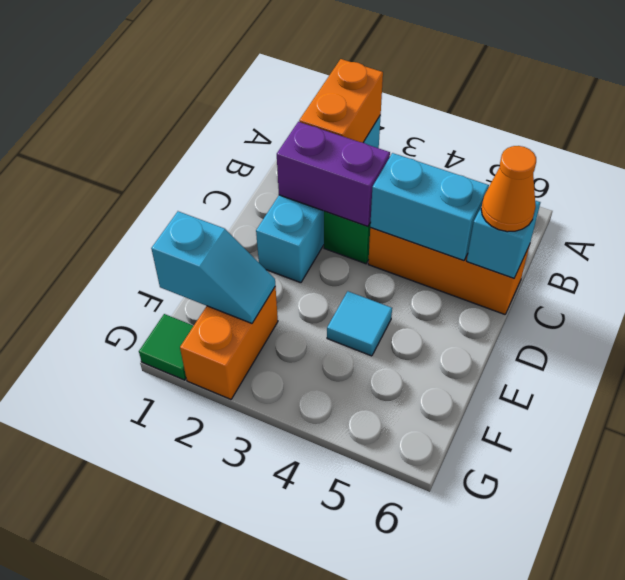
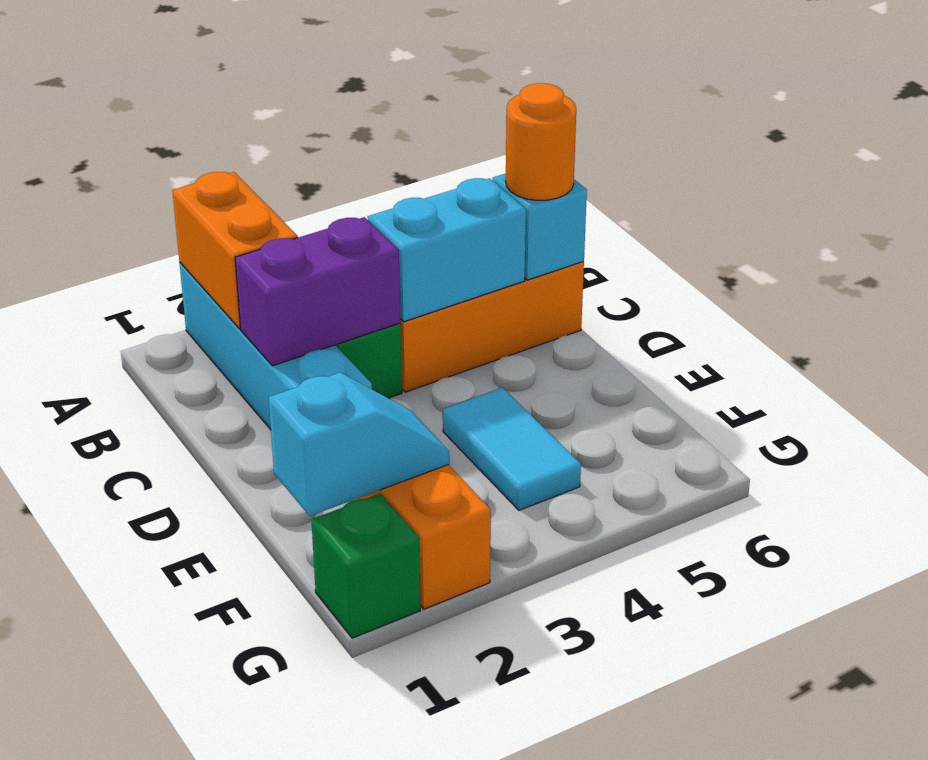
orange 1x1 cone [481,146,536,232] -> orange 1x1 round brick [506,83,576,200]
cyan 1x1 tile [327,291,392,356] -> cyan 1x2 tile [443,388,581,510]
green 1x1 tile [139,314,193,380] -> green 1x1 brick [311,494,420,638]

